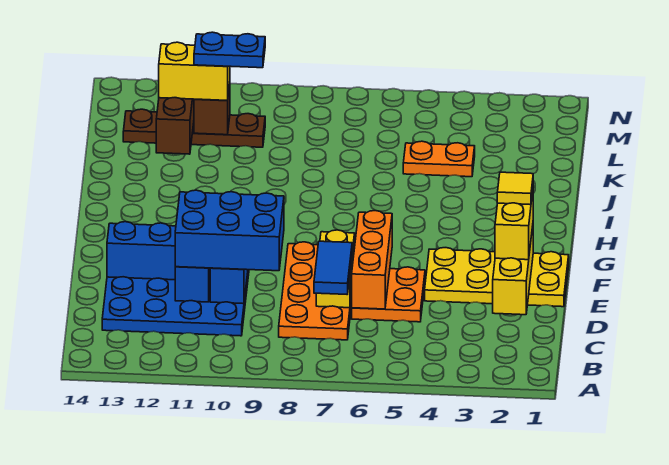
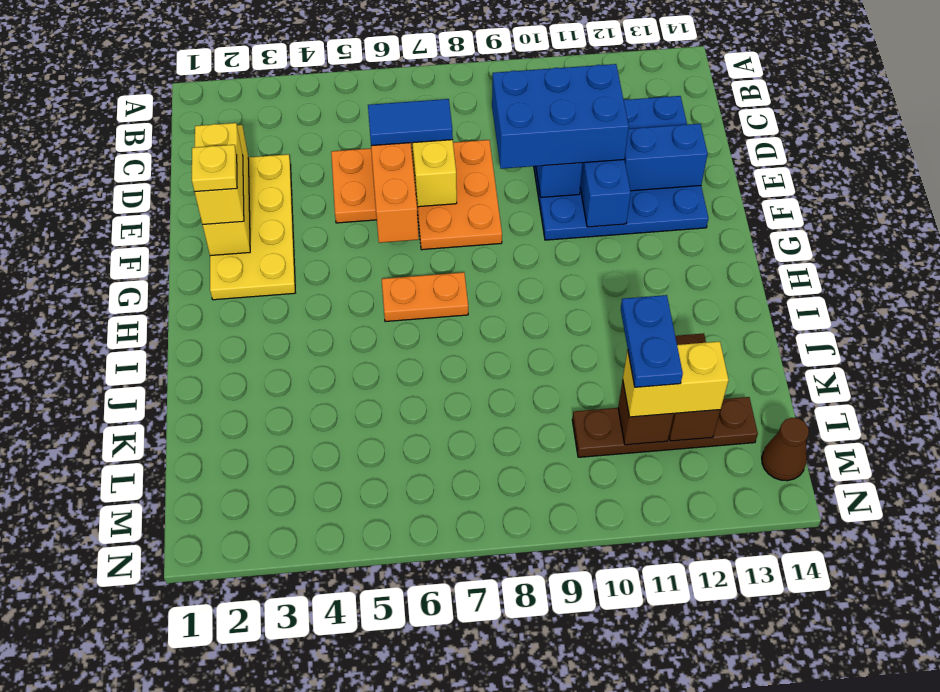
orange 2x4 plate [279,242,352,340] -> orange 2x3 plate [412,140,502,250]
blue 1x2 tile [314,241,352,294] -> blue 1x2 tile turned to [368,99,453,146]
yellow 2x4 plate [425,248,569,307] -> yellow 2x4 plate turned to [210,154,295,300]
yellow 1x1 tile [497,172,533,205] -> yellow 1x1 plate [192,145,237,192]
orange 1x2 plate [403,141,475,177] -> orange 1x2 plate moved to [382,272,468,322]
blue 1x2 plate [194,32,265,68] -> blue 1x2 plate turned to [621,295,683,387]
none -> brown 1x1 cone [762,418,809,481]

